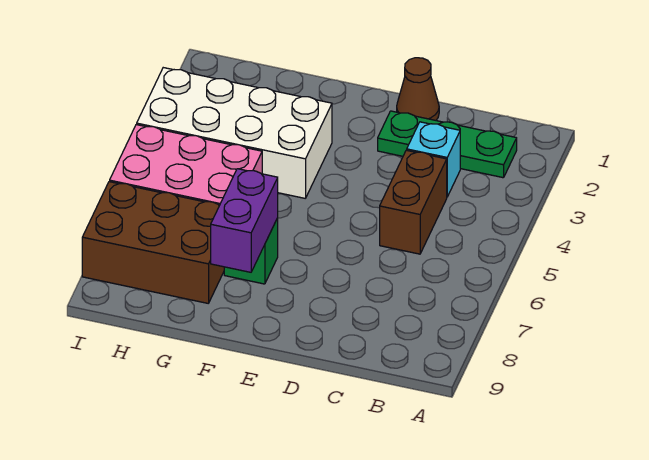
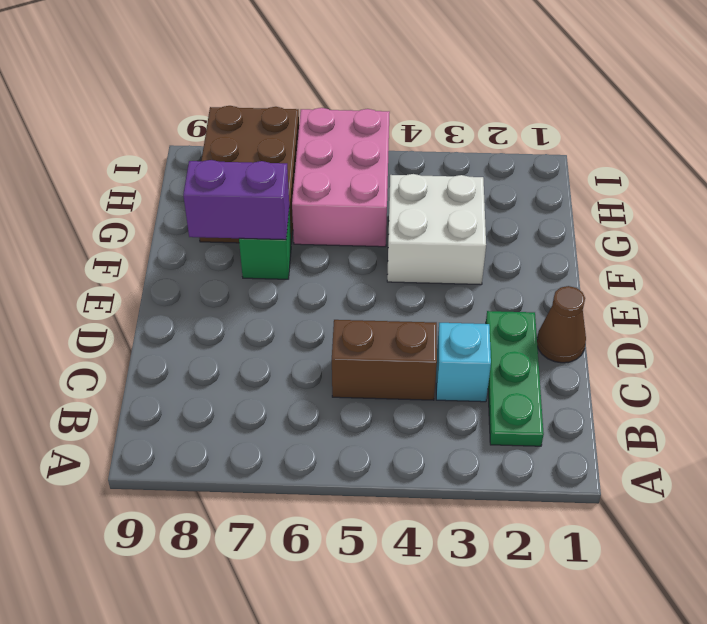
white 2x4 brick [137,68,332,198] -> white 2x2 brick [387,174,486,285]

